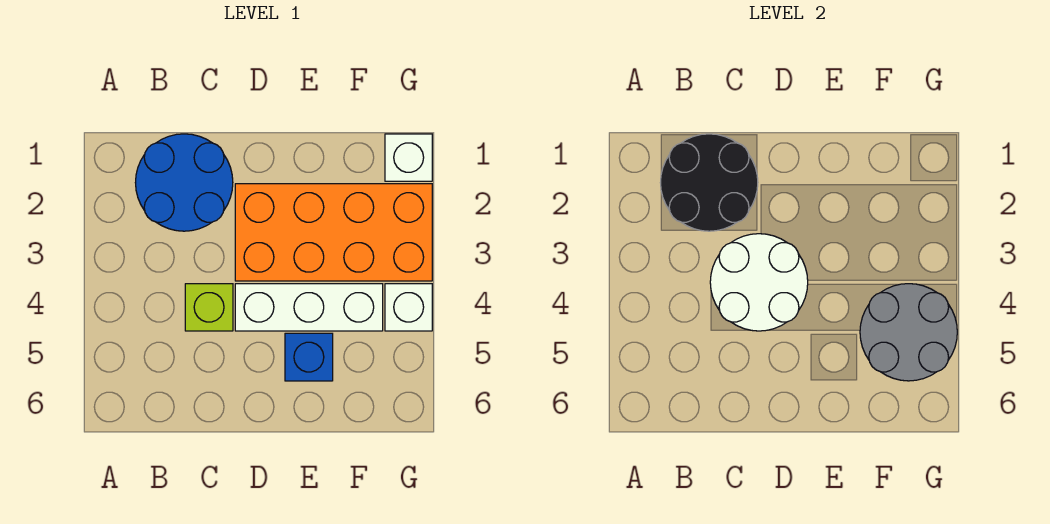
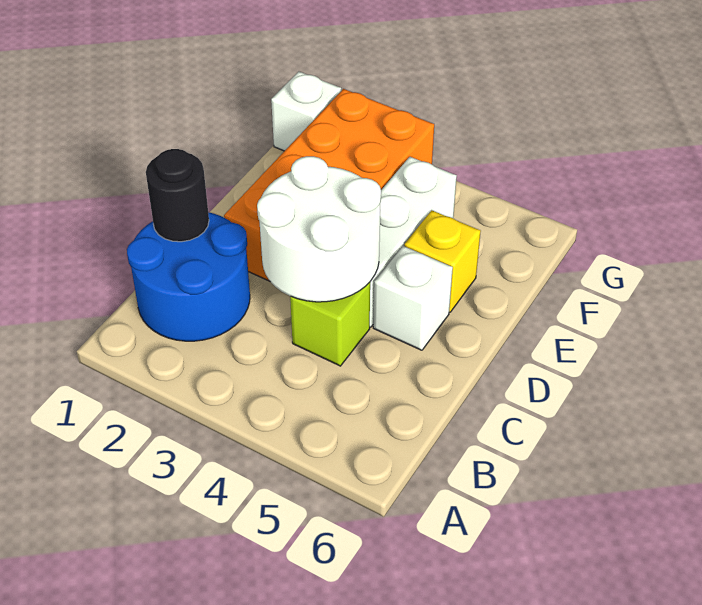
black 2x2 round brick [660,134,758,231] -> black 1x1 round brick [146,149,209,242]
blue 1x1 brick [285,333,333,381] -> yellow 1x1 brick [404,210,481,312]
grey 2x2 round brick [860,284,957,381] -> none
white 1x1 brick [385,284,432,331] -> white 1x1 brick moved to [373,246,453,350]

